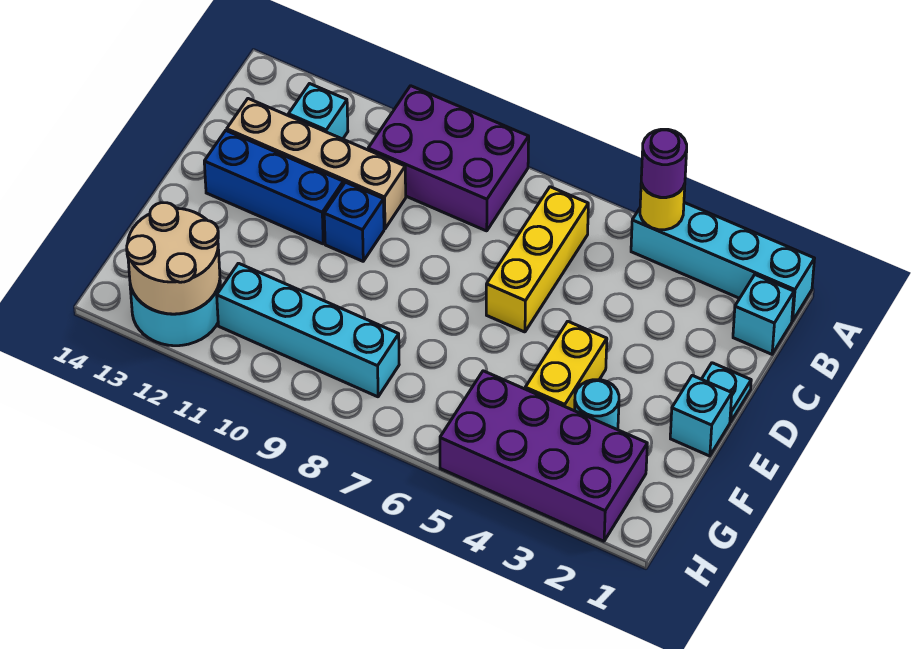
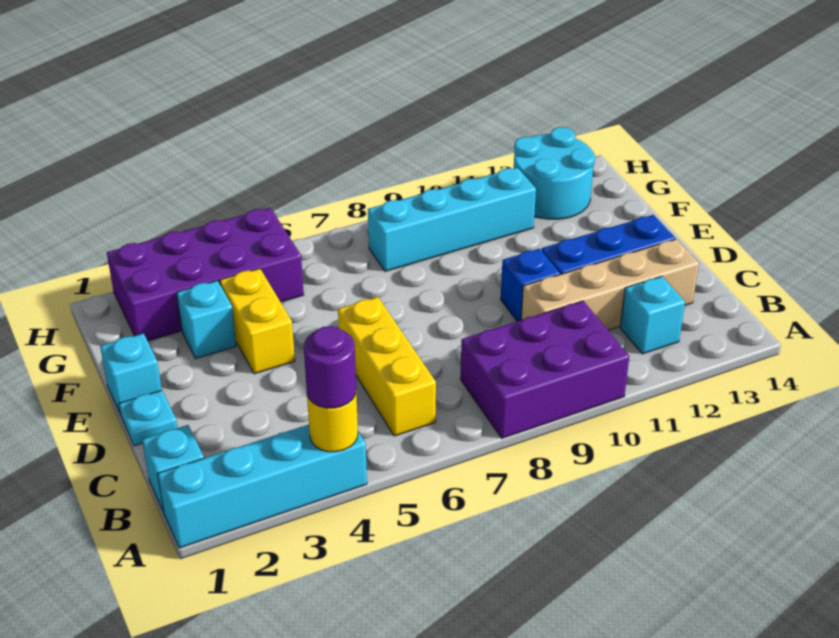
cyan 1x1 round brick [575,380,619,430] -> cyan 1x1 brick [176,281,236,358]
tan 2x2 round brick [127,203,220,314] -> none

